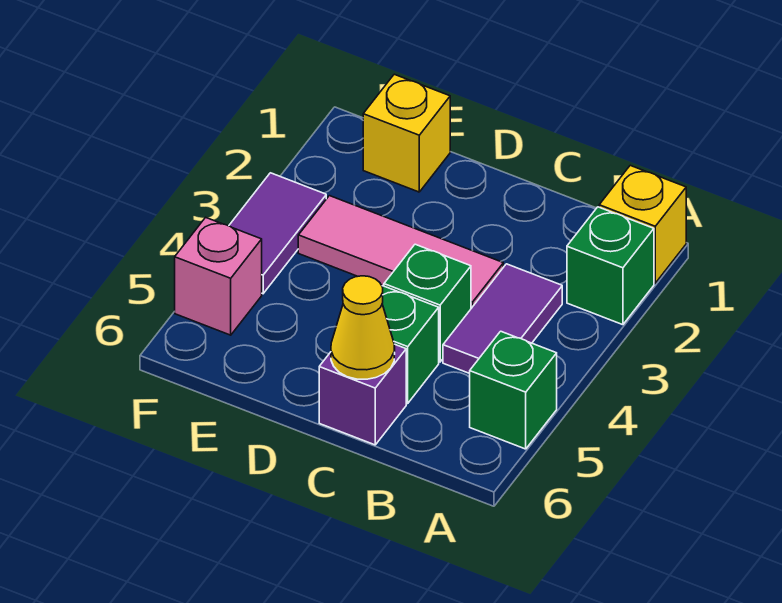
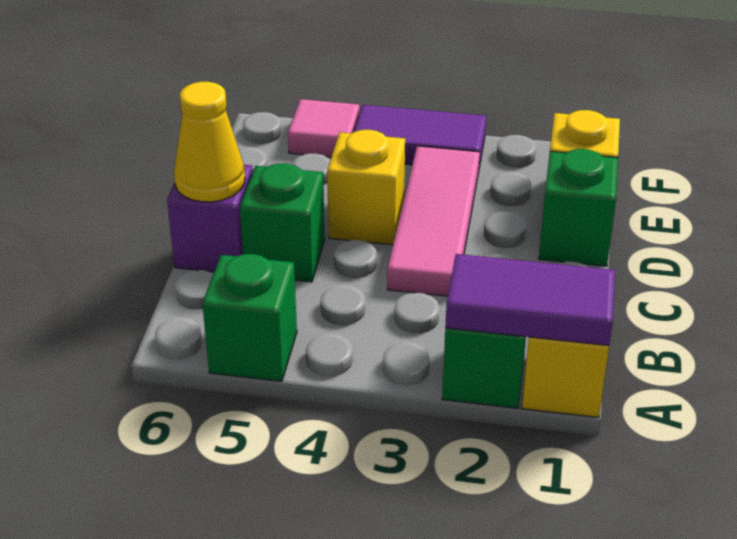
purple 1x2 tile [443,264,562,374] -> purple 1x2 tile moved to [445,254,615,346]
green 1x1 brick [384,244,471,362] -> green 1x1 brick moved to [539,149,618,266]
none -> yellow 1x1 brick [327,130,405,245]
pink 1x1 brick [175,217,262,335] -> pink 1x1 tile [288,99,359,157]

